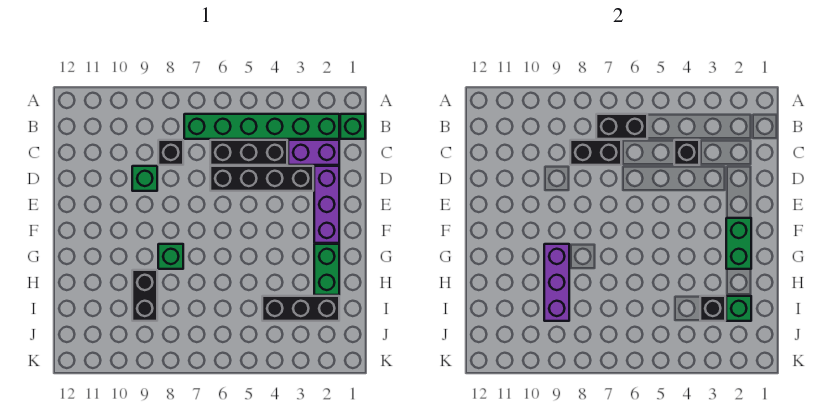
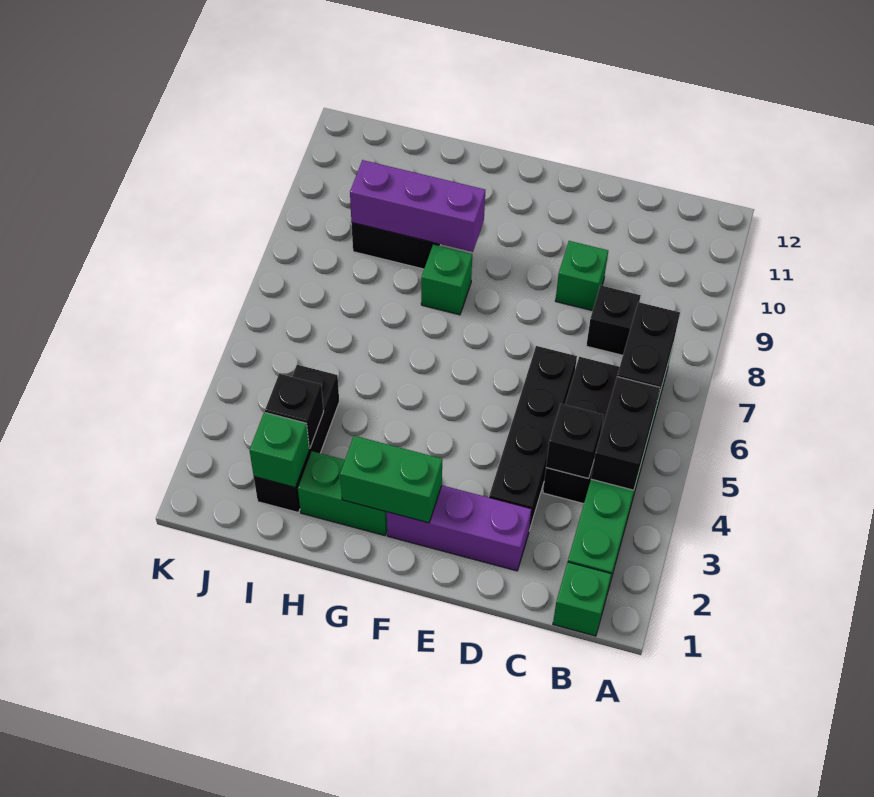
purple 1x2 brick [288,140,339,165] -> none
black 1x2 brick [570,140,621,165] -> black 1x2 brick moved to [591,377,660,490]

